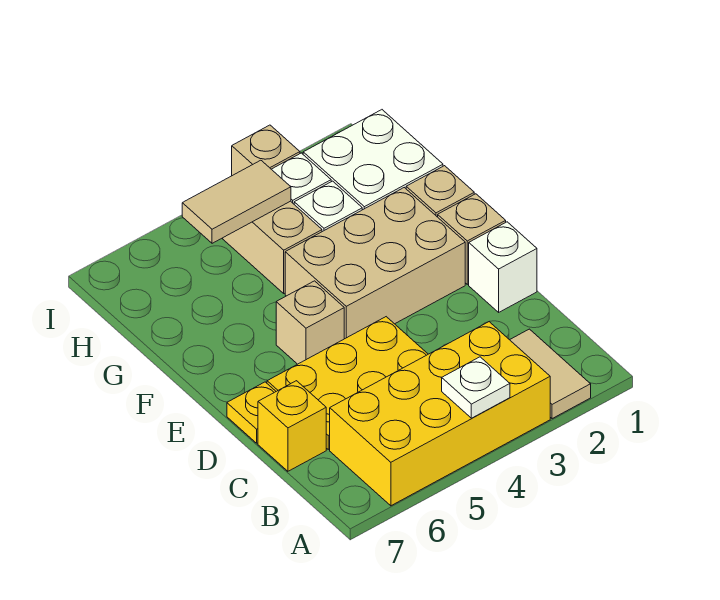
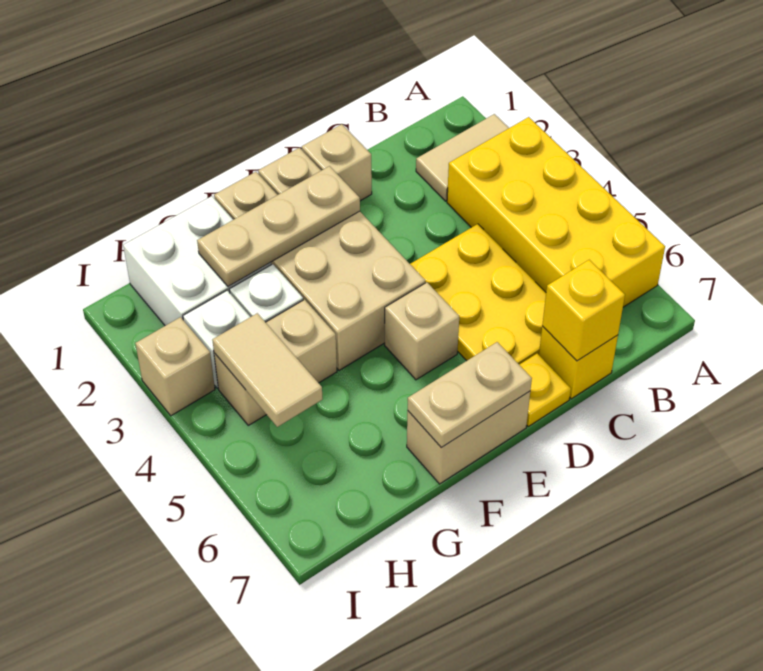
white 1x1 plate [442,357,510,418] -> none
none -> yellow 1x1 brick [542,260,625,361]
white 1x1 brick [469,222,537,312] -> tan 1x1 brick [302,124,372,201]
none -> tan 1x3 plate [197,166,360,286]
none -> tan 1x2 brick [407,391,530,484]
none -> tan 1x2 plate [408,342,532,448]

